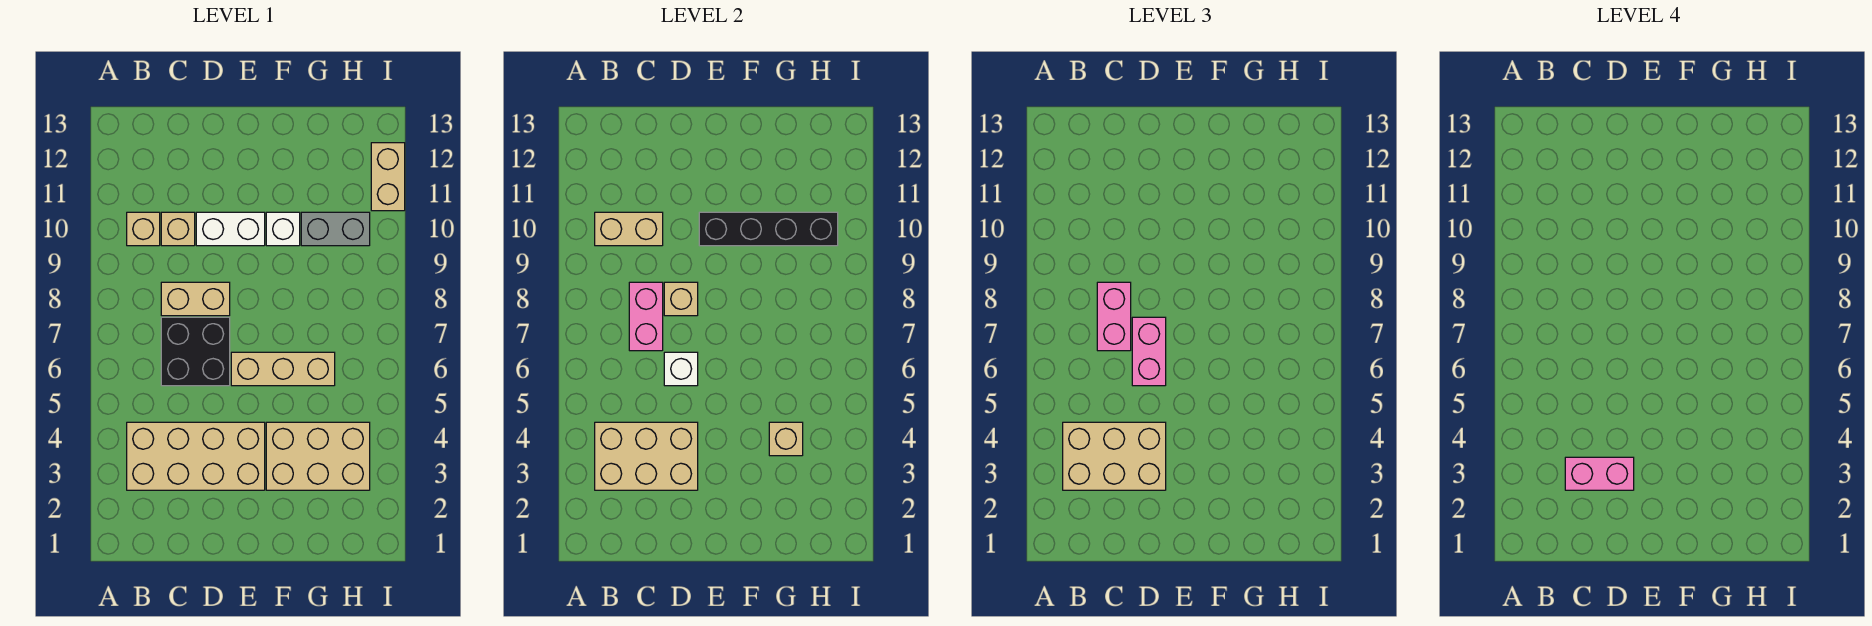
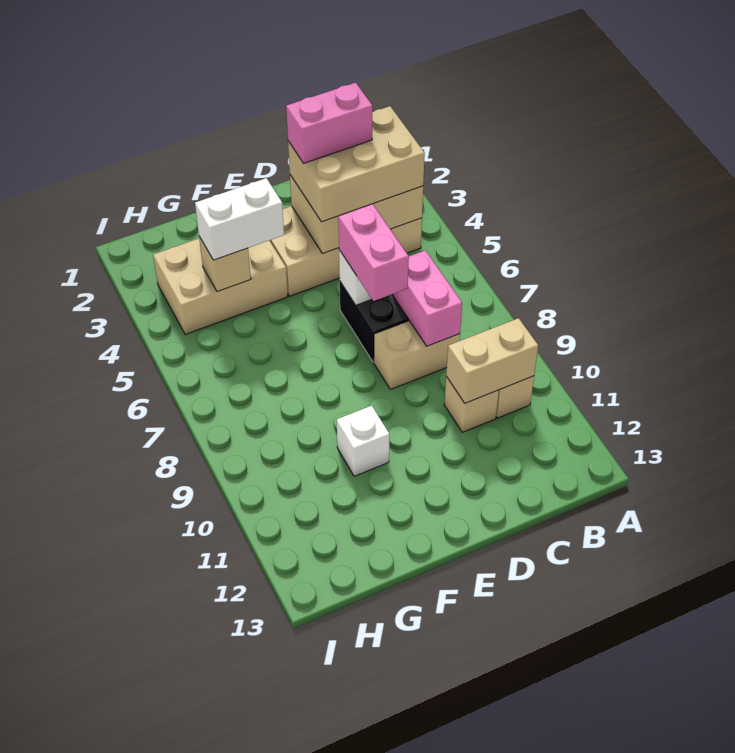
pink 1x2 brick [1097,282,1131,351] -> none
tan 1x1 brick [664,282,698,316] -> none
white 1x2 brick [196,212,265,246] -> white 1x2 brick moved to [195,178,284,260]
tan 1x3 brick [231,352,335,386] -> none
black 1x4 brick [699,212,838,246] -> none
grey 1x2 brick [301,212,370,246] -> none
tan 1x2 brick [371,143,405,211] -> none

